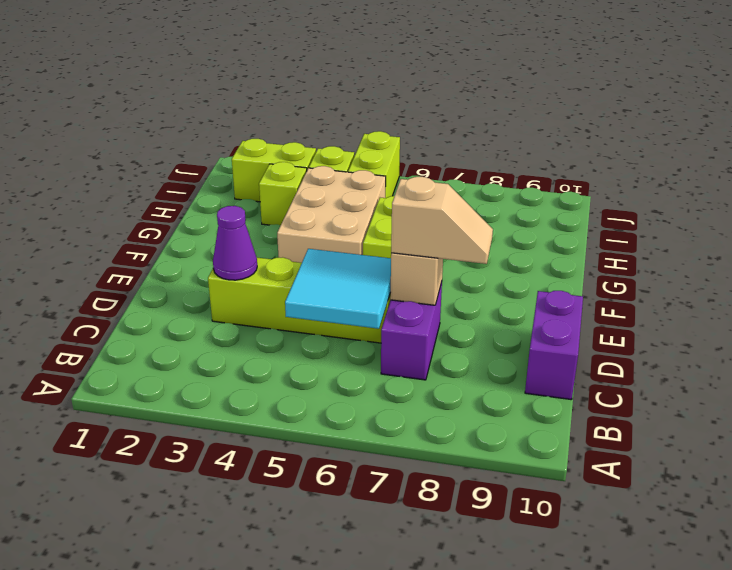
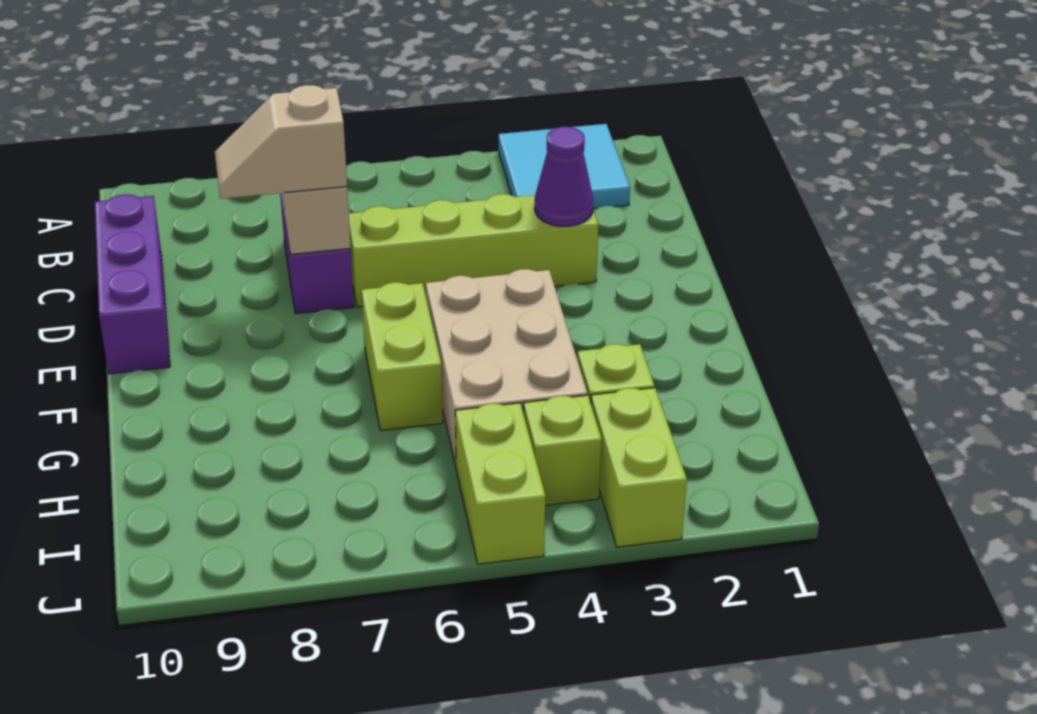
cyan 2x2 tile [285,249,391,329] -> cyan 2x2 tile moved to [499,124,630,209]
purple 1x2 brick [525,291,583,400] -> purple 1x3 brick [95,194,170,374]
lime 1x2 brick [232,139,316,202] -> lime 1x2 brick turned to [591,388,687,547]

